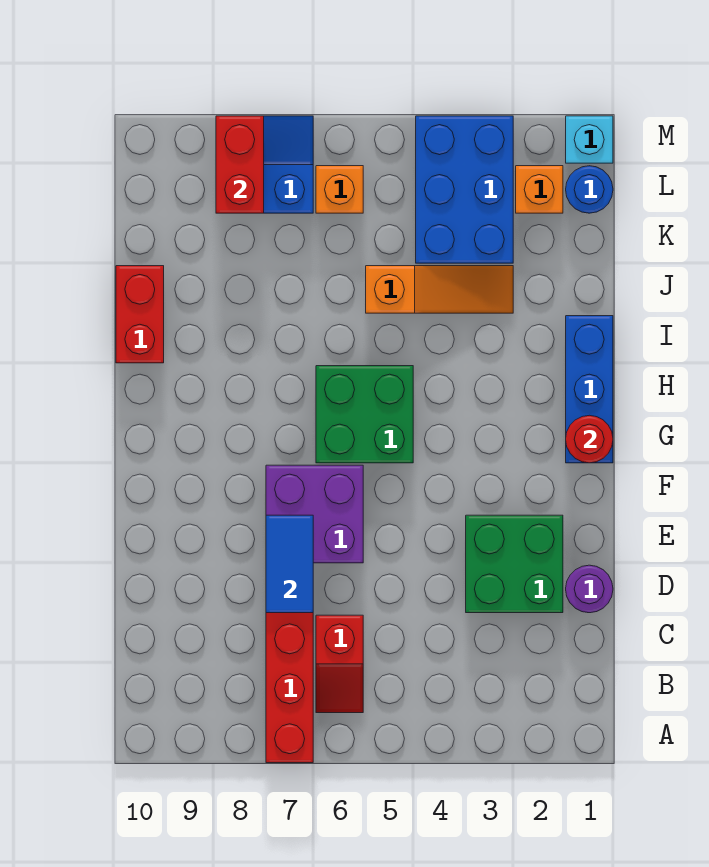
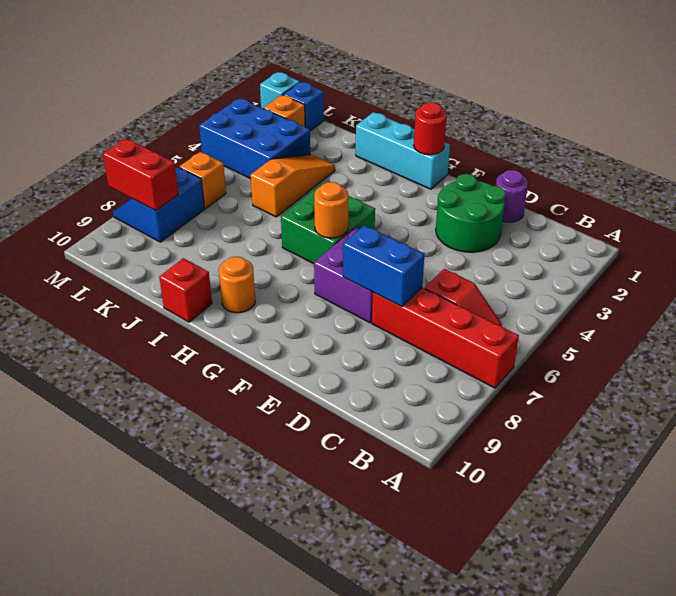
green 2x2 brick [466,515,563,613] -> green 2x2 round brick [436,174,506,252]
blue 1x2 tile [266,515,313,613] -> blue 1x2 brick [343,225,425,307]
blue 1x3 brick [566,316,613,463] -> cyan 1x3 brick [356,112,450,189]
none -> orange 1x1 round brick [314,182,348,238]
none -> orange 1x1 round brick [219,257,255,313]
red 1x2 brick [116,266,164,363] -> red 1x1 brick [159,258,212,322]
blue 1x1 round brick [566,166,613,213] -> blue 1x1 brick [283,82,324,131]

